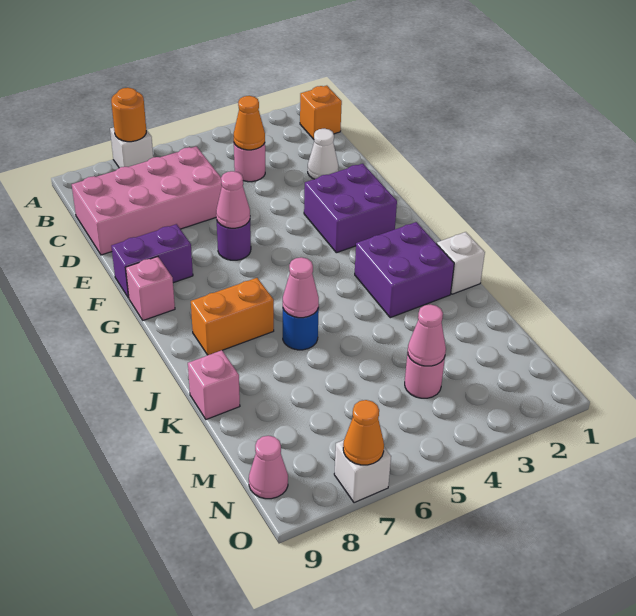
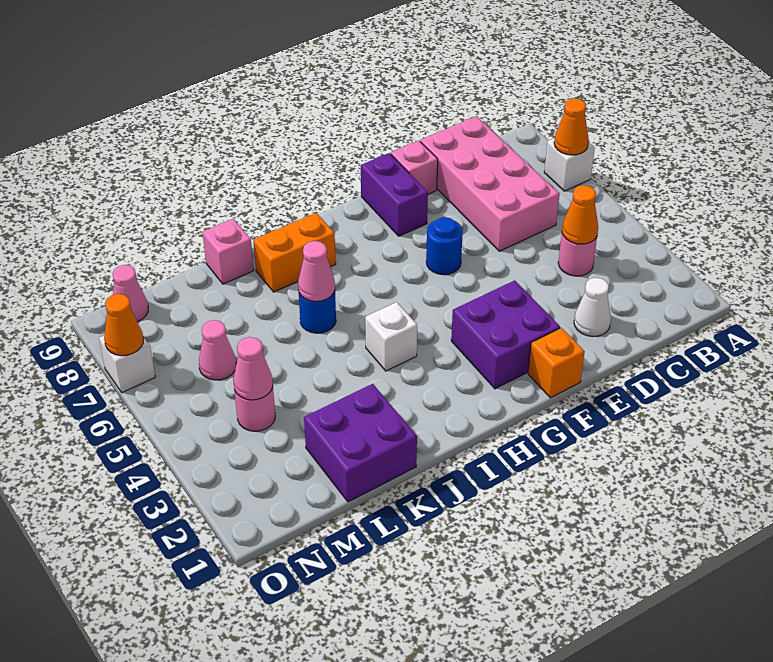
orange 1x1 round brick [111,88,146,142] -> orange 1x1 cone [554,98,589,155]
orange 1x1 brick [300,86,342,139] -> orange 1x1 brick moved to [528,328,585,398]
purple 1x1 round brick [217,220,251,260] -> blue 1x1 round brick [426,217,463,275]
pink 1x1 cone [216,171,250,228] -> pink 1x1 cone moved to [199,320,236,380]
pink 1x1 brick [126,257,175,320] -> pink 1x1 brick moved to [391,141,438,194]
purple 2x2 brick [355,222,454,318] -> purple 2x2 brick moved to [304,384,417,502]
orange 1x2 brick [191,278,274,355] -> orange 1x2 brick turned to [253,213,336,292]
white 1x1 brick [437,232,485,294] -> white 1x1 brick moved to [365,302,417,371]

